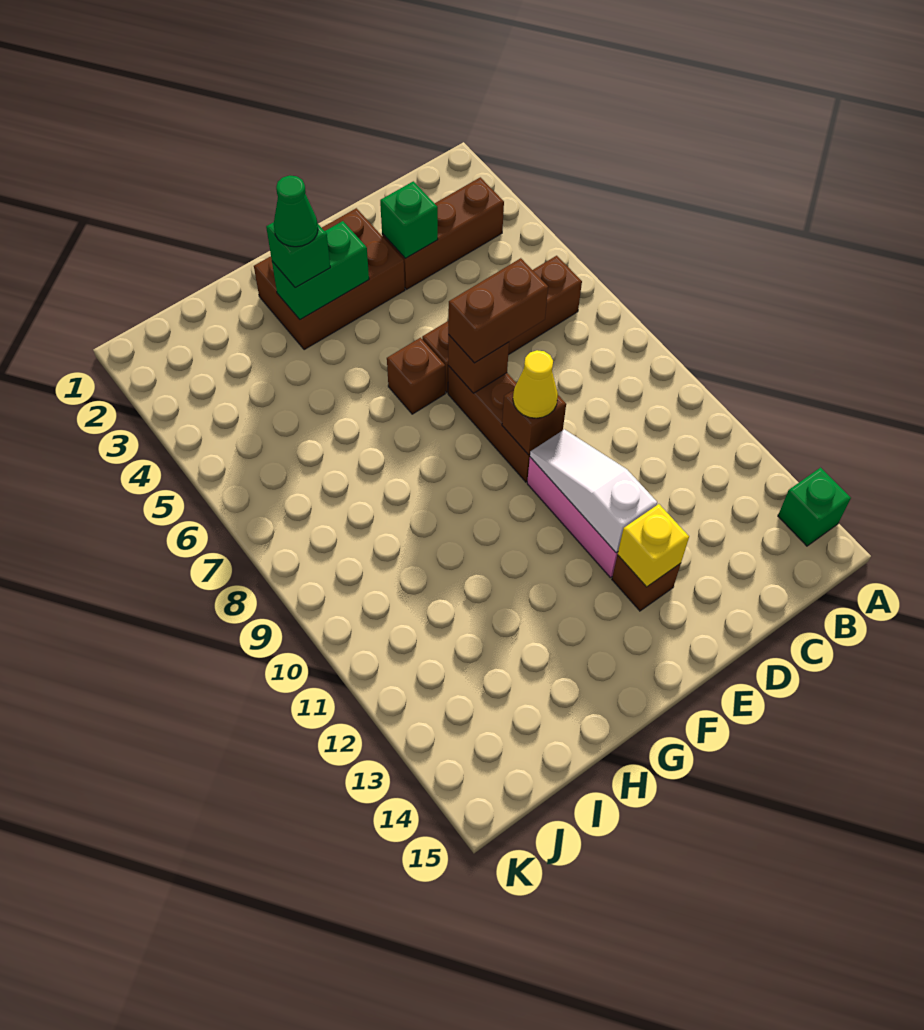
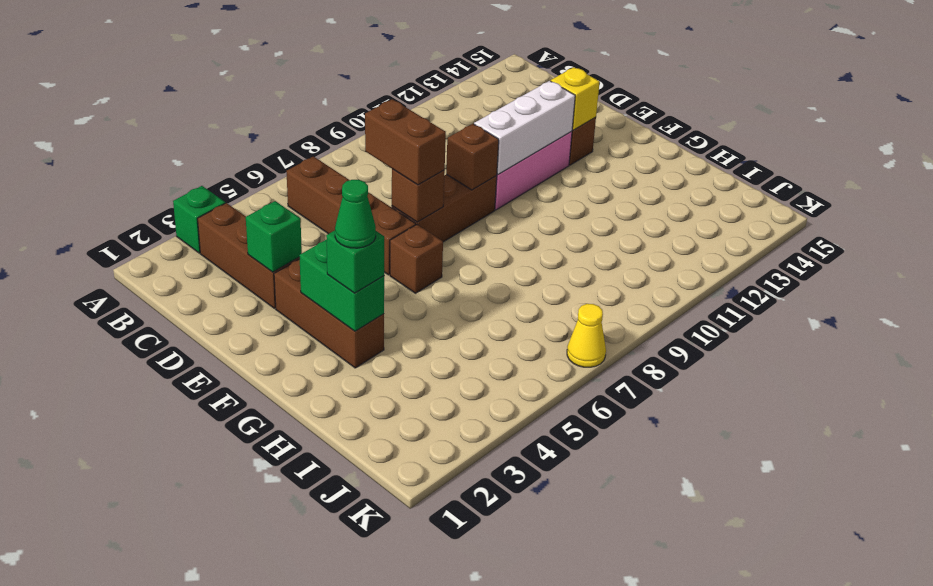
green 1x1 brick [778,468,851,546] -> green 1x1 brick moved to [173,186,225,253]
brown 2x3 brick [254,208,405,350] -> brown 1x3 brick [274,259,384,368]
yellow 1x1 cone [513,350,558,418] -> yellow 1x1 cone moved to [567,304,606,367]
white 1x3 slope [530,429,657,553] -> white 1x3 brick [474,81,575,174]

